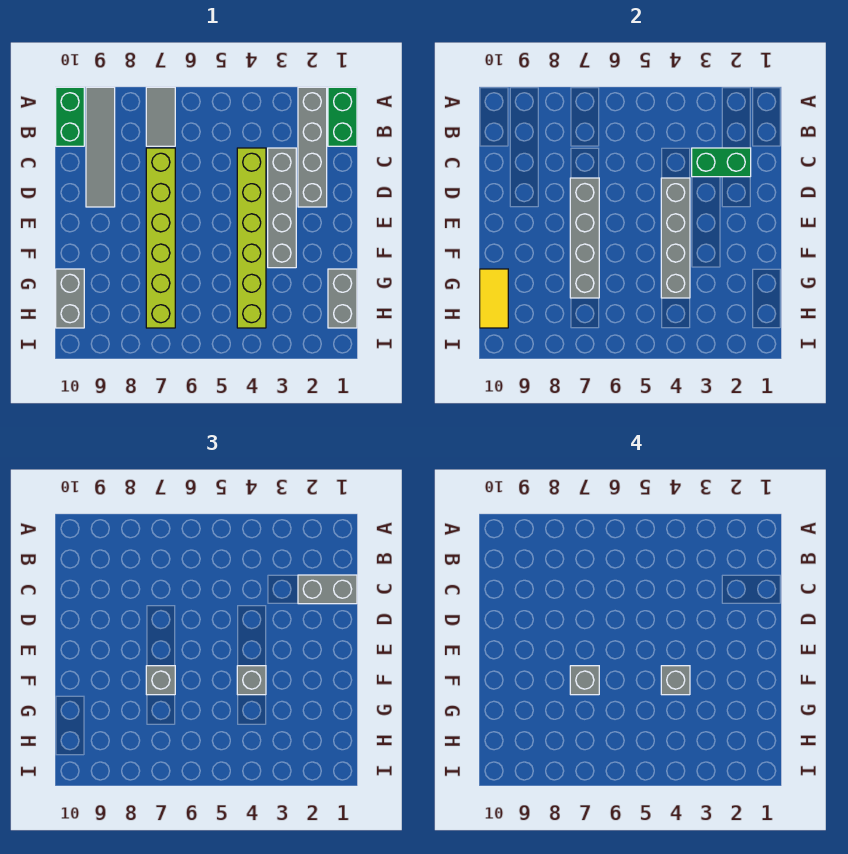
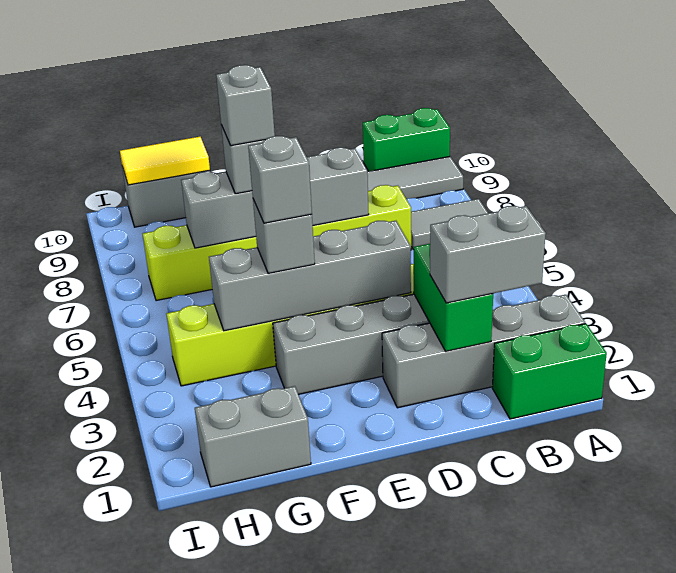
grey 1x2 brick [298,575,357,604] -> grey 1x2 brick turned to [430,206,546,303]

